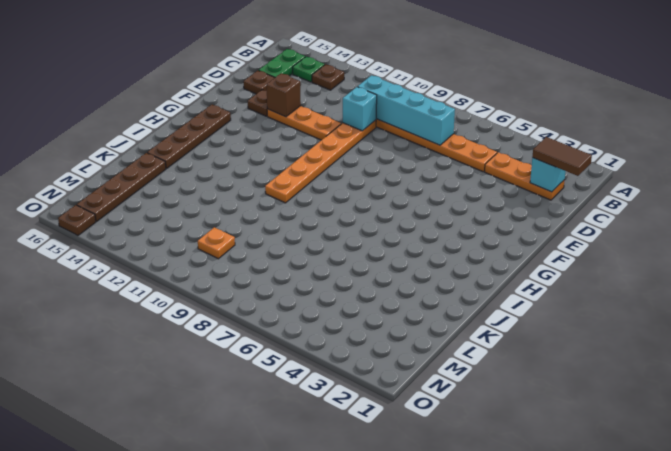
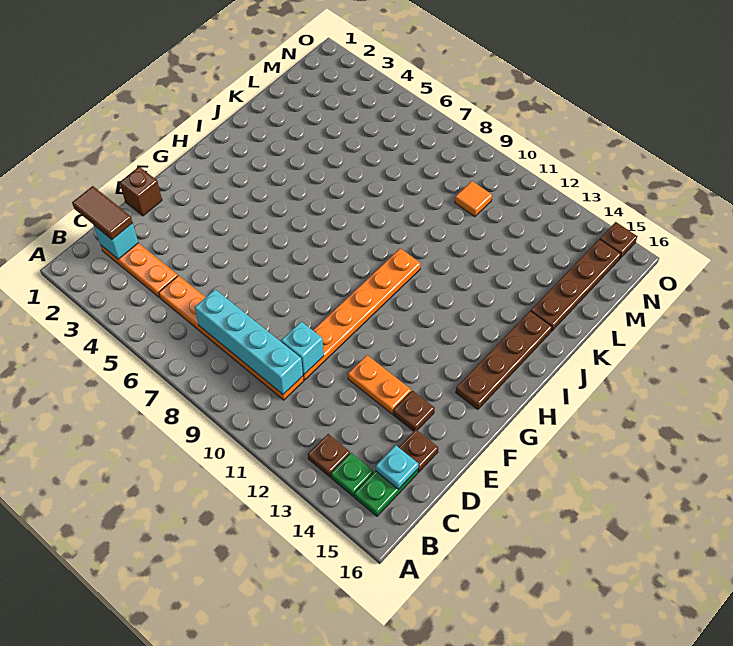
none -> cyan 1x1 plate [376,445,418,489]
orange 1x3 plate [267,106,341,140] -> orange 1x2 plate [348,355,411,414]
brown 1x1 brick [266,73,301,117] -> brown 1x1 brick moved to [120,167,162,216]
orange 1x1 plate [198,227,235,259] -> orange 1x1 tile [455,181,492,217]

